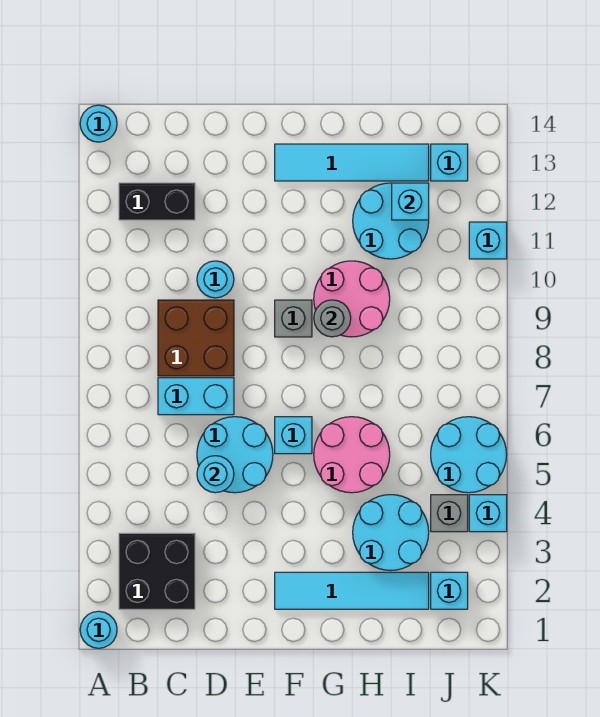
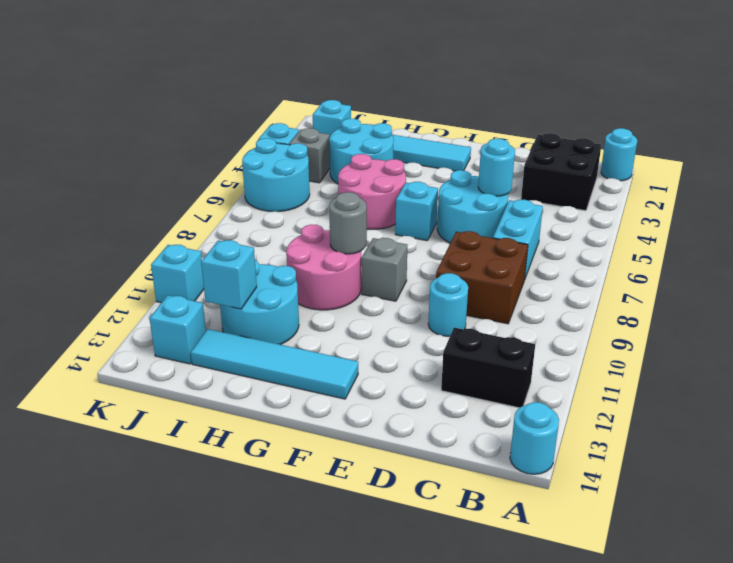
cyan 1x2 brick [158,378,234,415] -> cyan 1x2 brick turned to [493,200,543,278]

